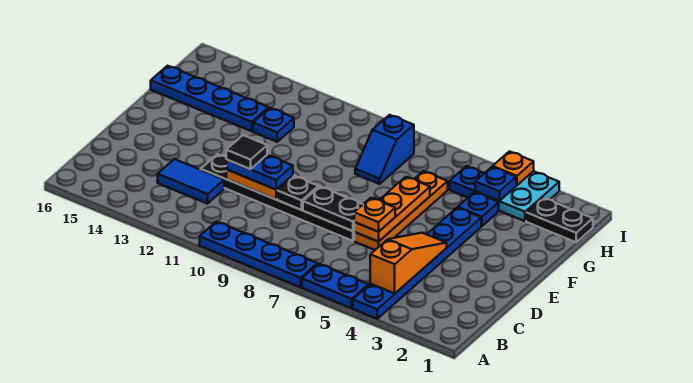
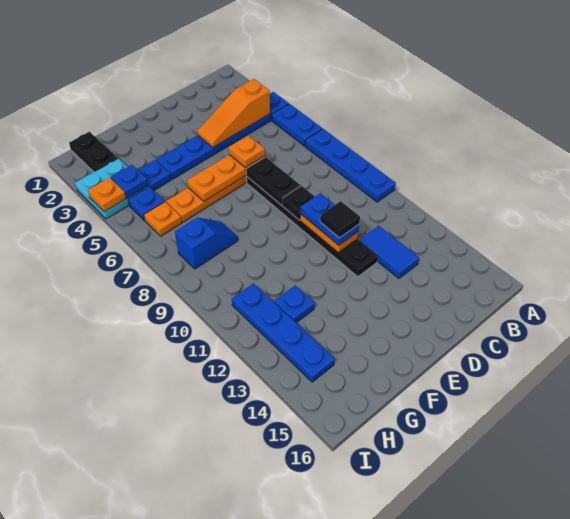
blue 1x4 plate [151,66,268,131] -> blue 1x4 plate moved to [232,284,335,382]
none -> orange 1x1 plate [144,202,182,236]

